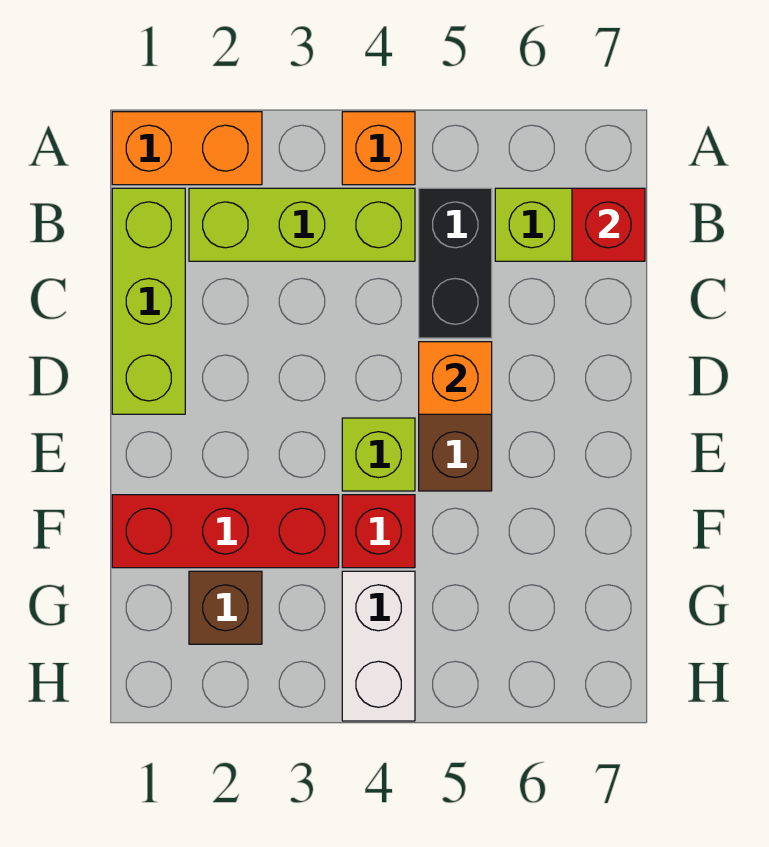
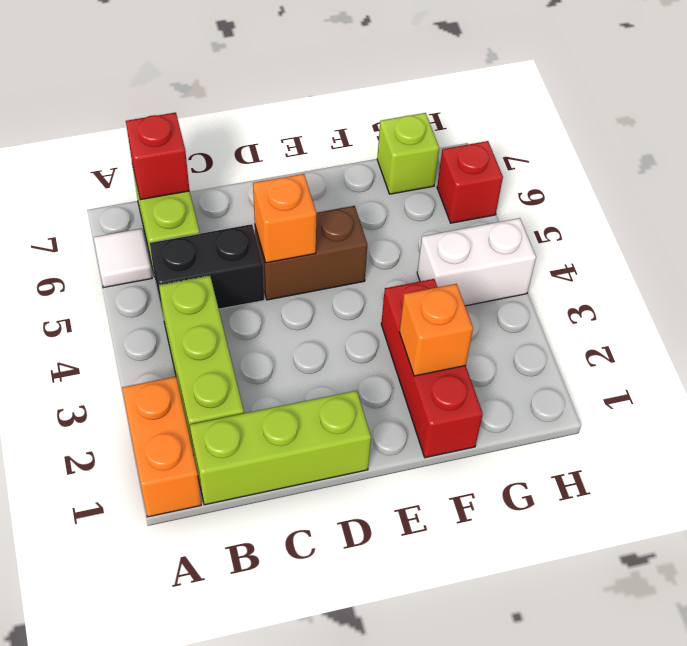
orange 1x1 brick [342,112,415,185] -> orange 1x1 brick moved to [399,284,473,376]
none -> white 1x1 tile [93,228,152,288]
lime 1x1 brick [342,418,415,491] -> lime 1x1 brick moved to [377,113,439,194]
red 1x1 brick [342,495,415,568] -> red 1x1 brick moved to [437,141,503,223]
brown 1x1 brick [189,571,262,644] -> none

